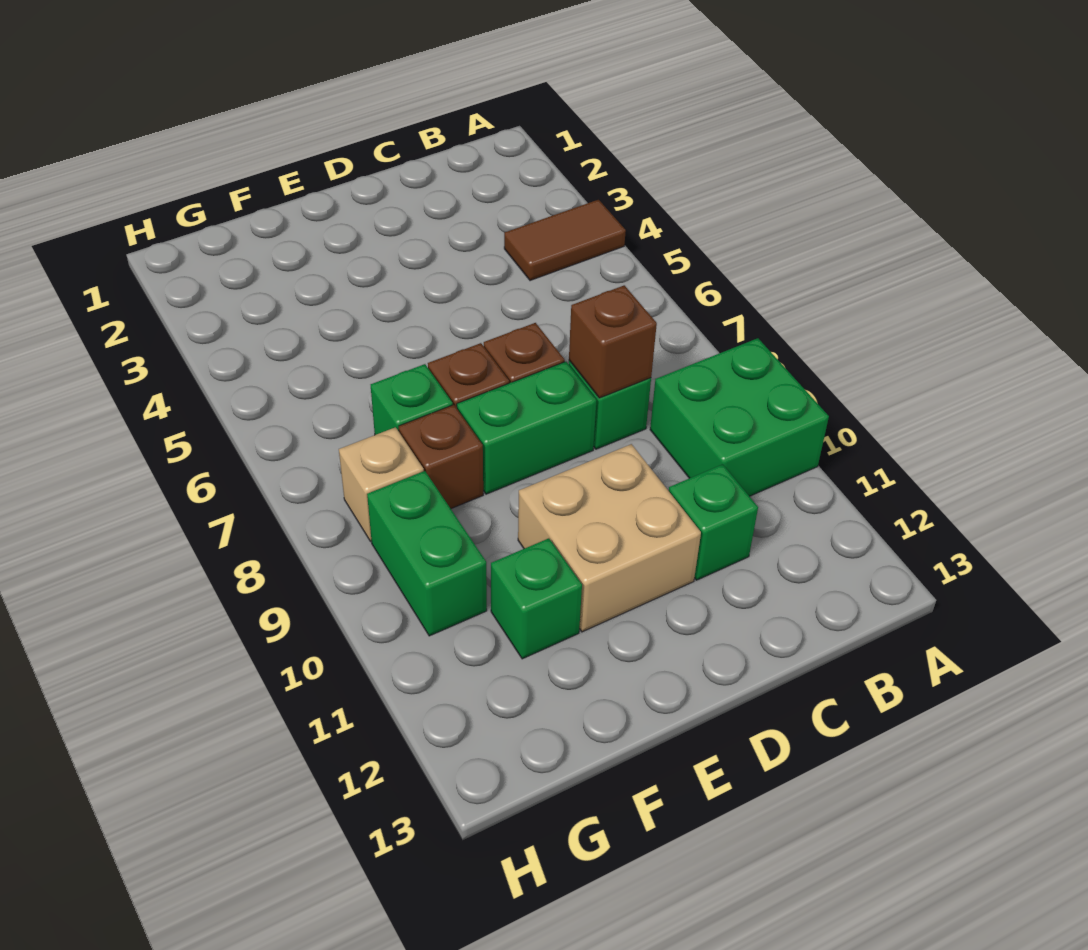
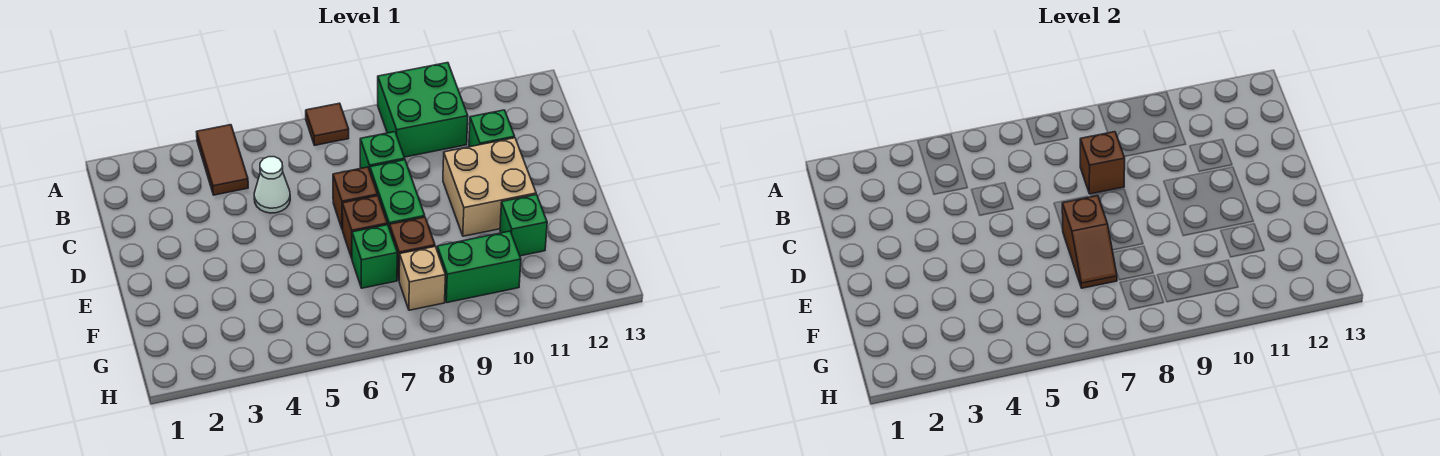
none -> brown 1x1 tile [306,103,349,145]
none -> white 1x1 cone [254,157,290,213]
none -> brown 1x2 slope [1062,196,1117,288]

